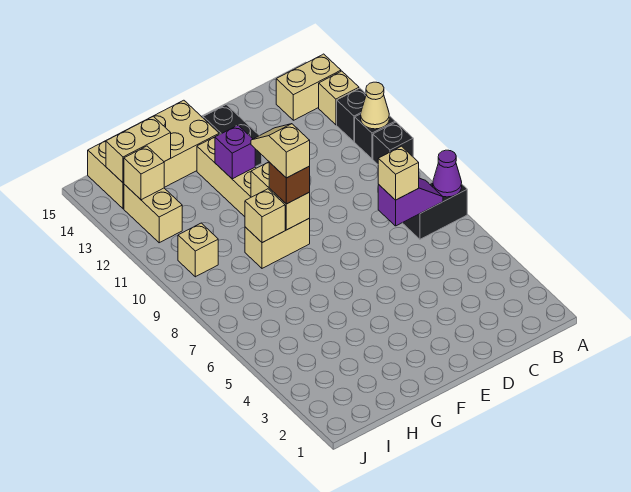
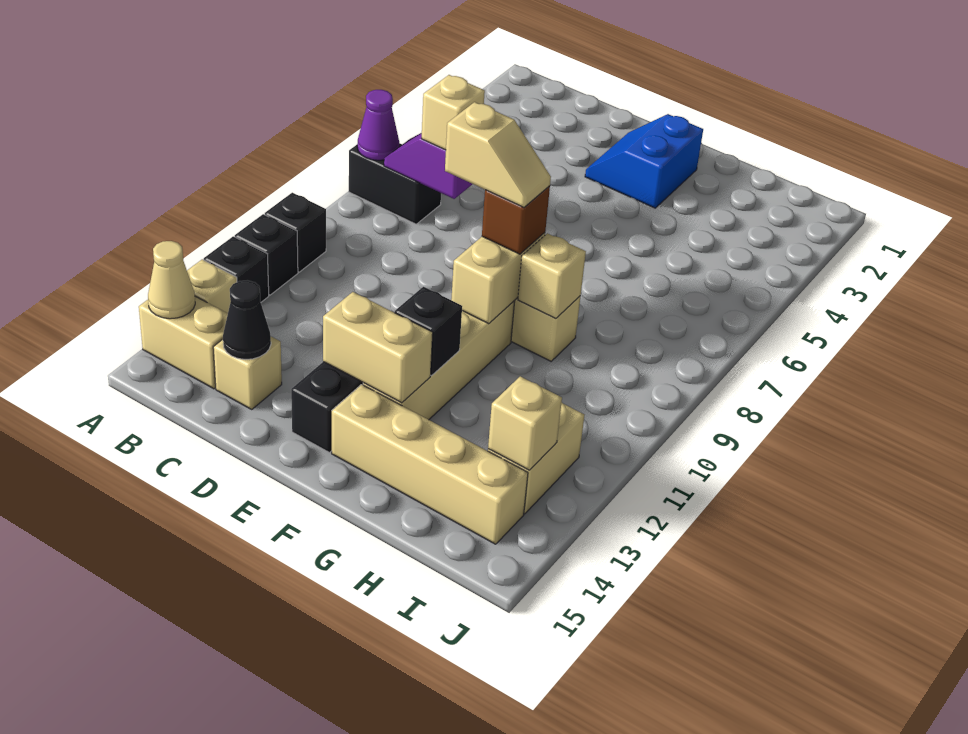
tan 1x1 cone [361,82,389,129] -> tan 1x1 cone moved to [148,241,195,319]
none -> black 1x1 cone [223,280,271,359]
none -> blue 2x2 slope [585,114,703,208]
tan 1x2 slope [251,124,310,178] -> tan 1x2 slope turned to [445,102,551,207]
purple 1x1 brick [215,125,255,179] -> black 1x1 brick [395,287,462,376]
tan 2x4 brick [88,100,219,209] -> tan 1x4 brick [332,384,528,544]
tan 1x2 brick [106,116,171,183] -> tan 1x2 brick moved to [323,292,433,403]
tan 1x1 brick [178,223,218,277] -> tan 1x1 brick moved to [213,337,282,409]

